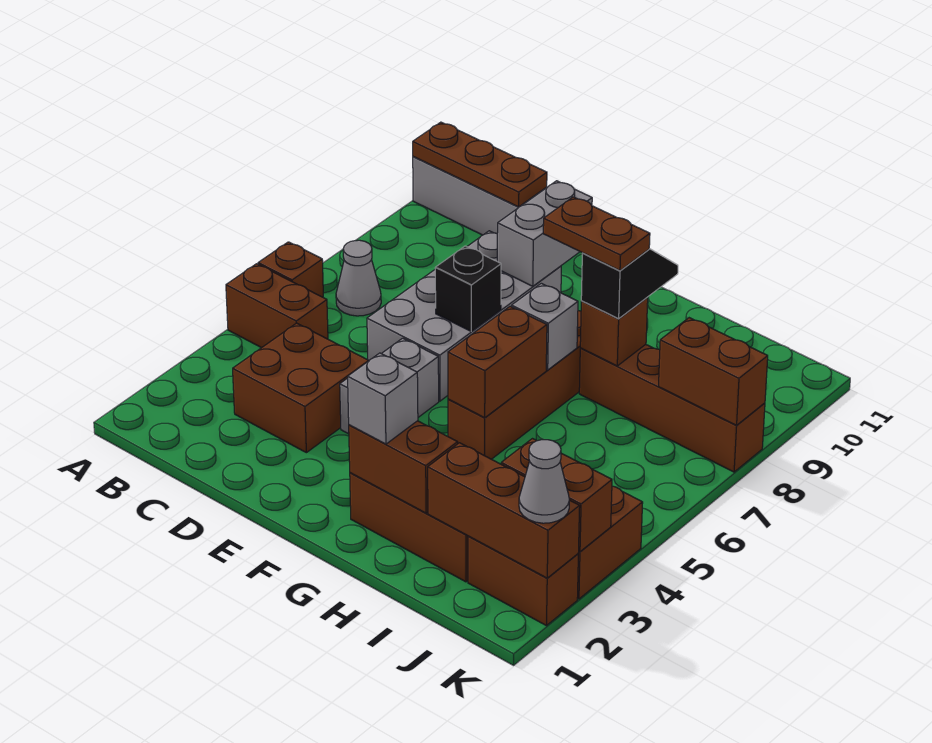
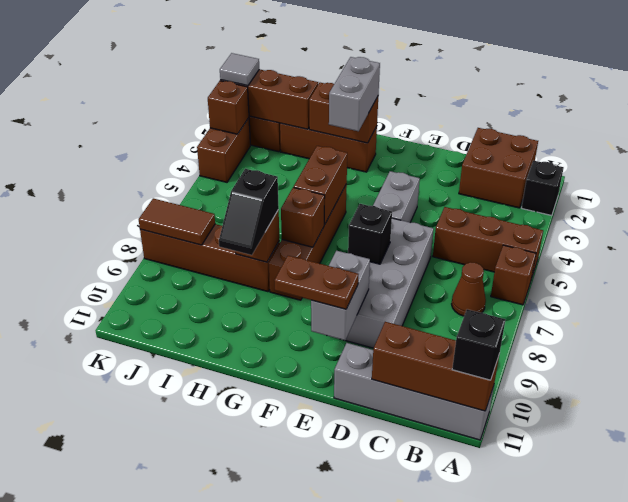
none -> black 1x1 brick [522,160,564,216]
brown 1x2 brick [226,264,328,348] -> brown 1x3 brick [433,207,543,279]
brown 1x3 plate [413,122,547,207] -> brown 1x3 brick [372,322,499,411]
none -> black 1x1 brick [452,309,506,380]
grey 1x1 cone [336,240,381,316] -> brown 1x1 cone [452,262,486,316]
brown 2x2 brick [233,323,369,453] -> brown 2x2 brick moved to [459,128,538,208]
grey 1x1 brick [348,353,418,444] -> grey 1x2 brick [329,57,380,131]
grey 1x1 brick [512,283,578,370] -> brown 1x1 brick [281,187,325,247]
brown 1x2 plate [543,197,650,271] -> brown 1x2 plate moved to [274,256,359,309]
brown 1x2 brick [501,439,612,552] -> brown 1x1 brick [208,81,249,134]
brown 1x2 brick [658,318,768,425] -> brown 1x2 tile [139,198,215,245]
grey 1x1 cone [519,440,569,523] -> grey 1x1 tile [220,53,259,86]

